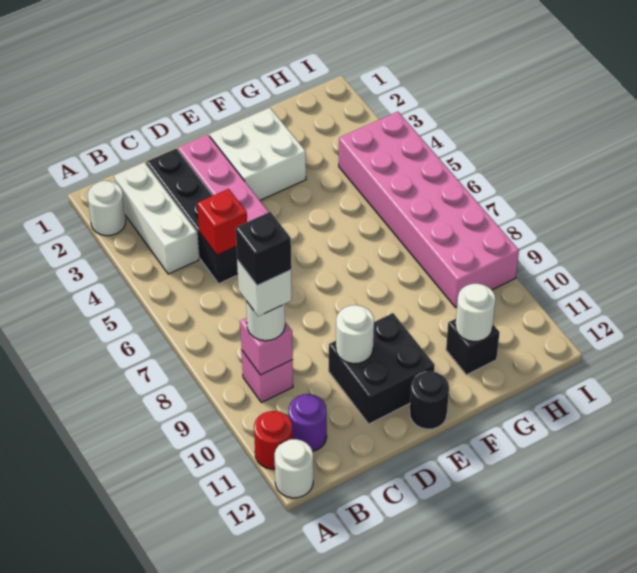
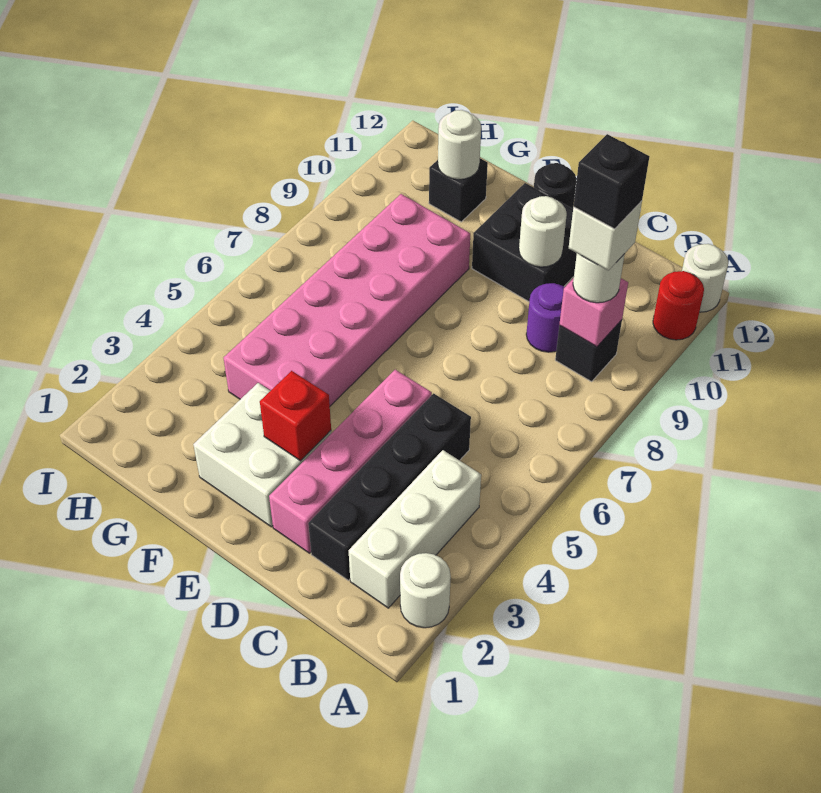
pink 1x1 brick [242,351,293,403] -> black 1x1 brick [555,320,622,382]
purple 1x1 round brick [289,394,327,451] -> purple 1x1 round brick moved to [526,283,565,352]
red 1x1 brick [197,189,247,255] -> red 1x1 brick moved to [260,371,331,461]
pink 2x6 brick [339,112,519,307] -> pink 2x6 brick moved to [224,194,470,406]

